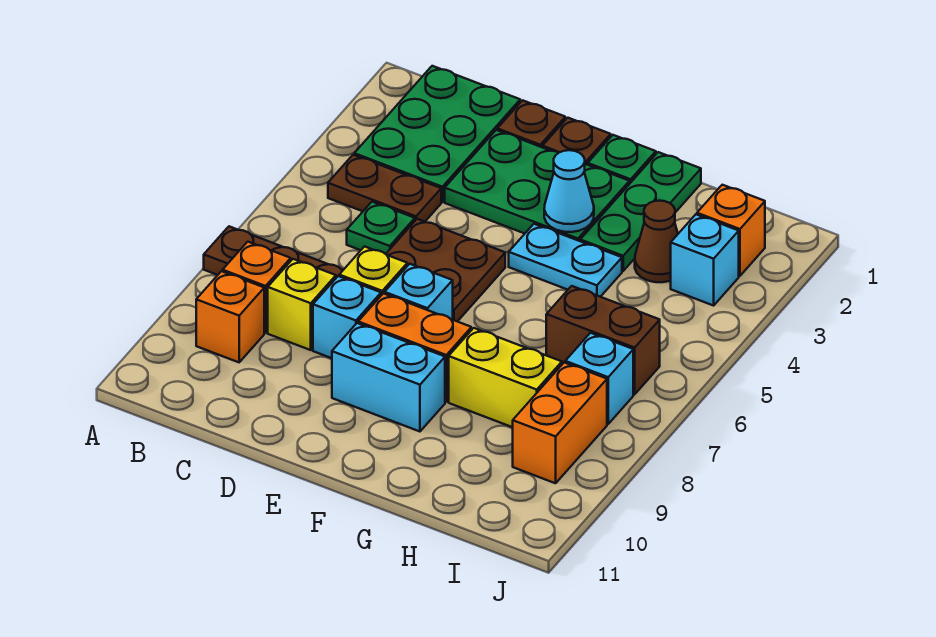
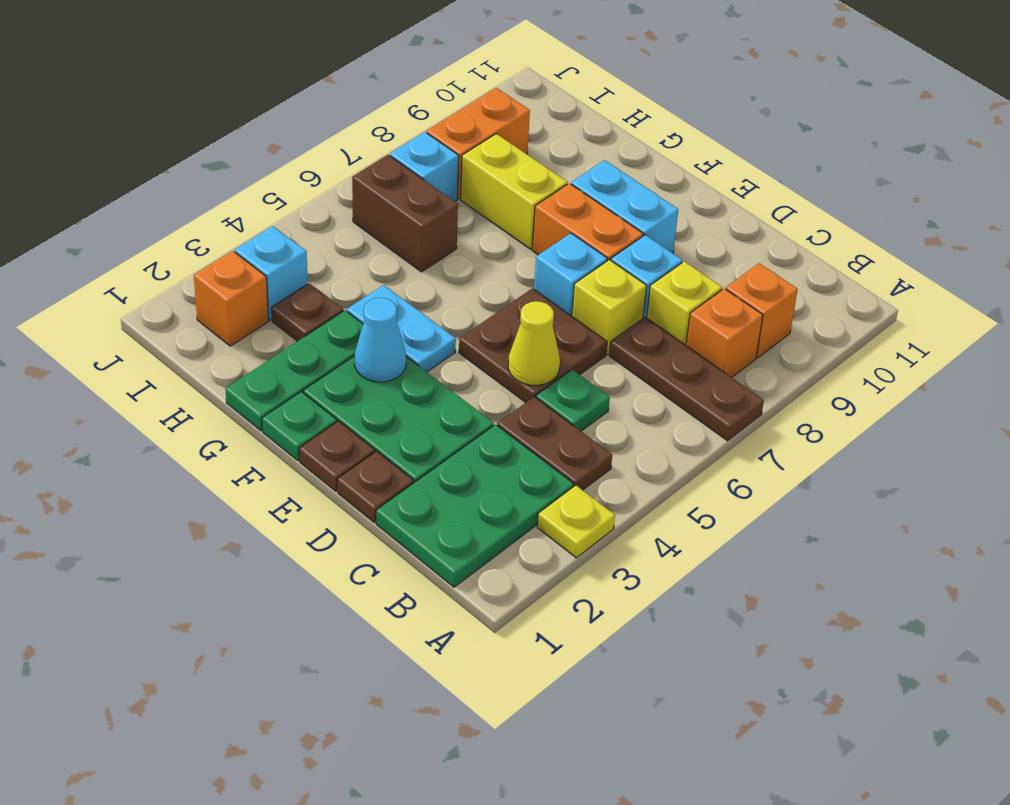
none -> yellow 1x1 plate [537,485,615,558]
none -> yellow 1x1 cone [508,301,560,385]
brown 1x1 cone [635,201,678,282] -> brown 1x1 plate [272,283,343,341]

